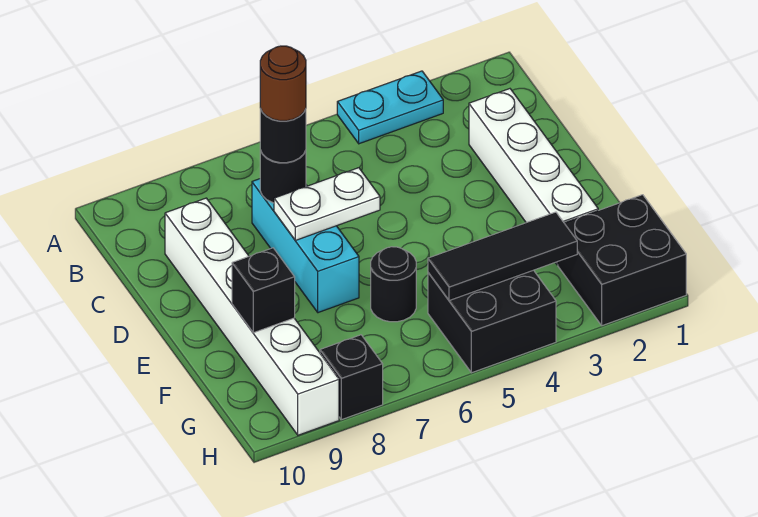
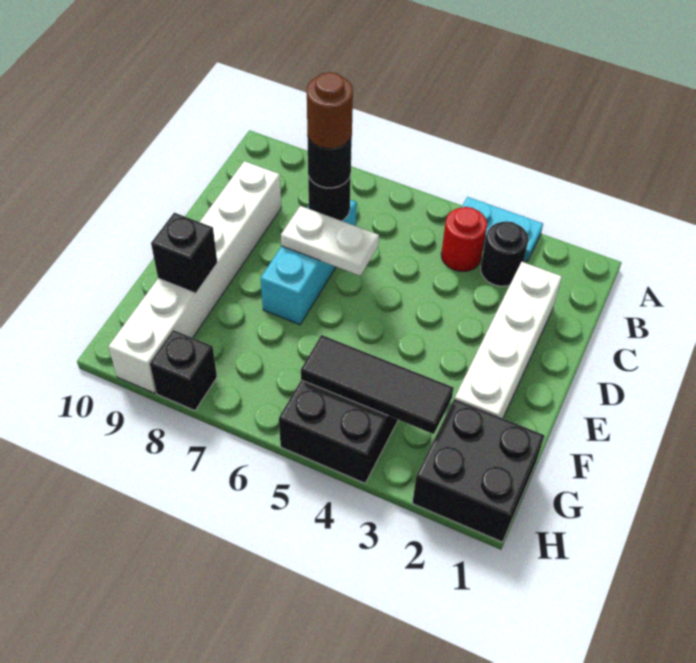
none -> red 1x1 round brick [441,207,487,271]
black 1x1 round brick [371,247,416,322] -> black 1x1 round brick moved to [481,221,529,286]

